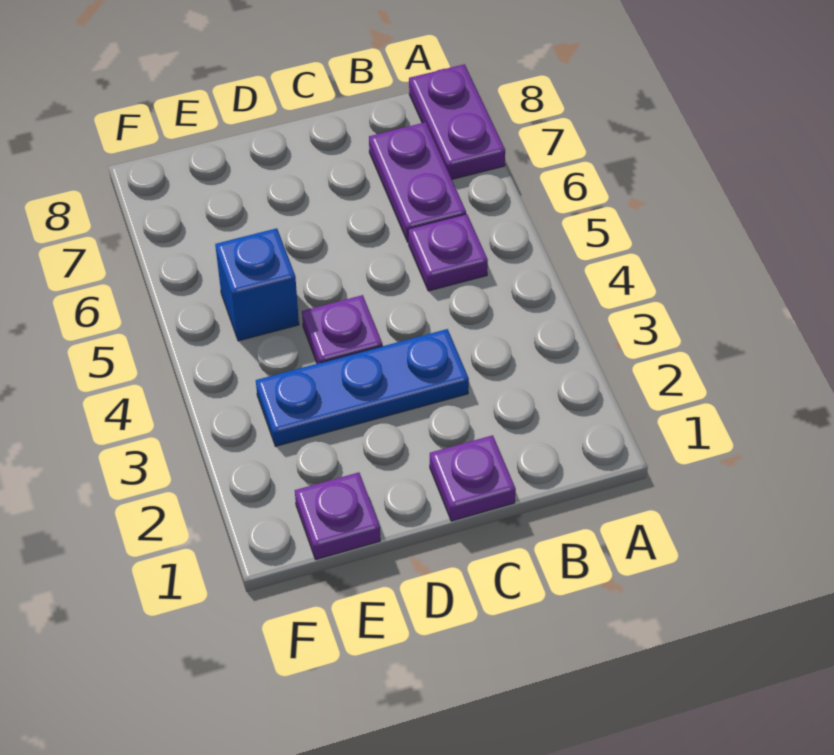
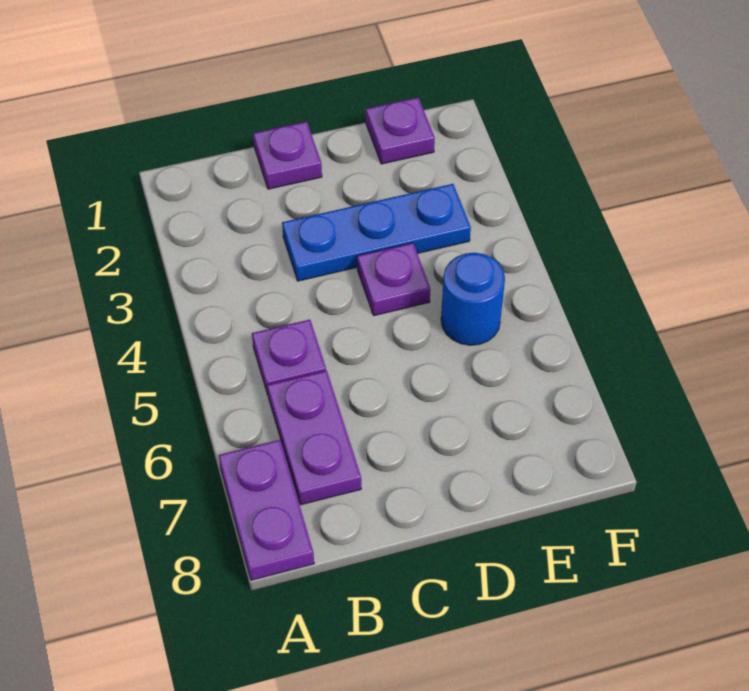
blue 1x1 brick [215,228,299,341] -> blue 1x1 round brick [441,253,505,345]

